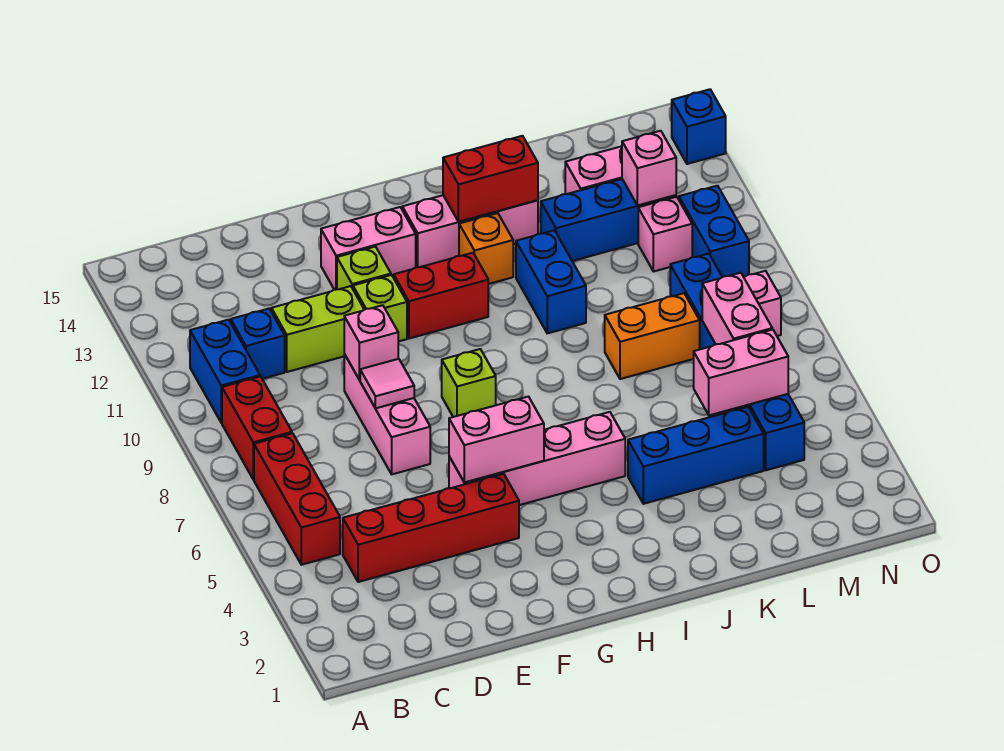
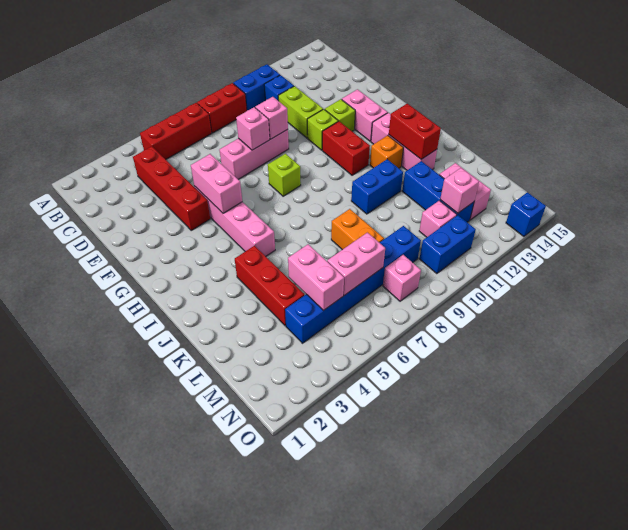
pink 1x1 tile [360,359,414,408] -> pink 1x1 brick [236,107,270,150]
blue 1x3 brick [628,407,764,504] -> red 1x3 brick [235,246,304,326]

